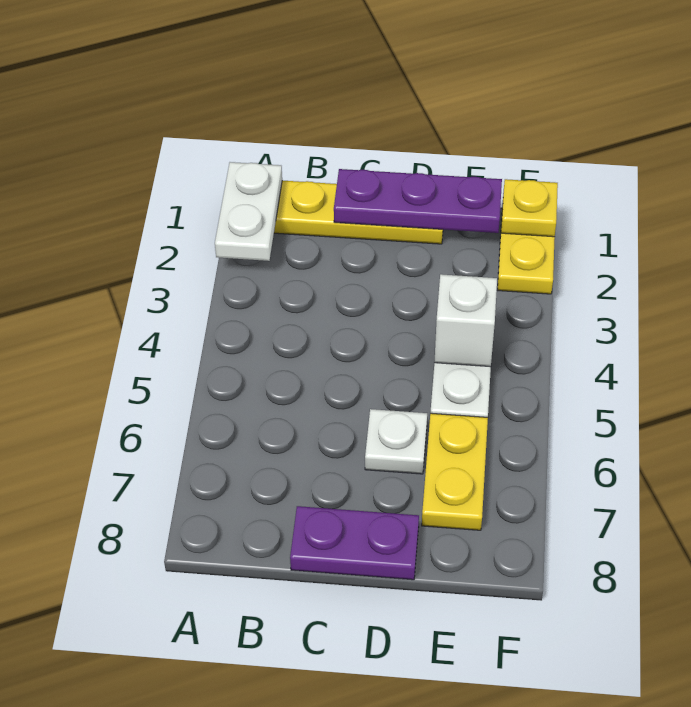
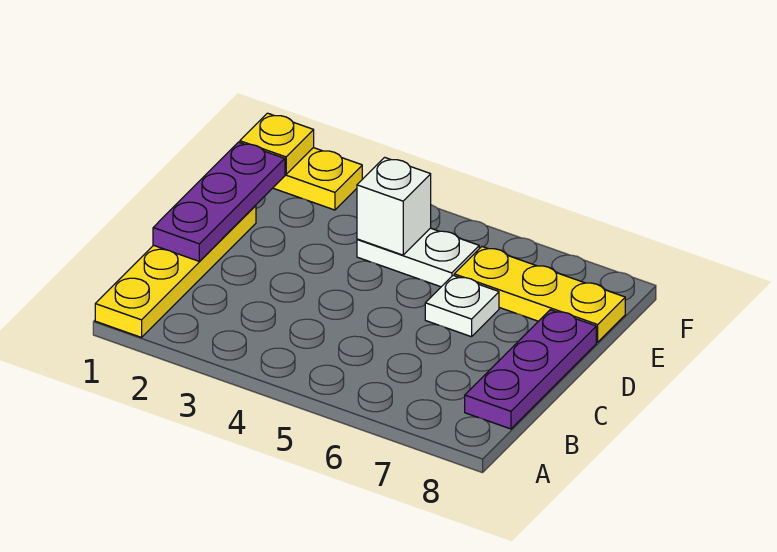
white 1x2 plate [215,162,282,261] -> none
purple 1x2 plate [290,506,419,580] -> purple 1x3 plate [465,310,596,429]
yellow 1x2 plate [422,413,488,530] -> yellow 1x3 plate [454,247,625,342]

